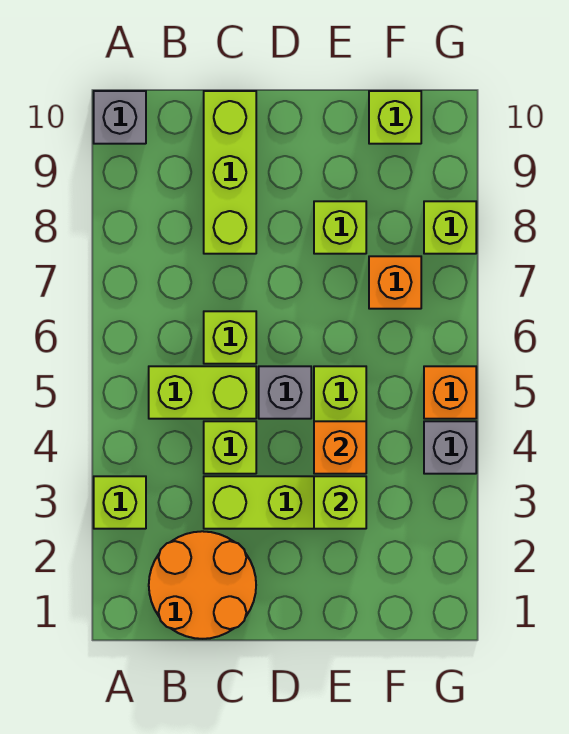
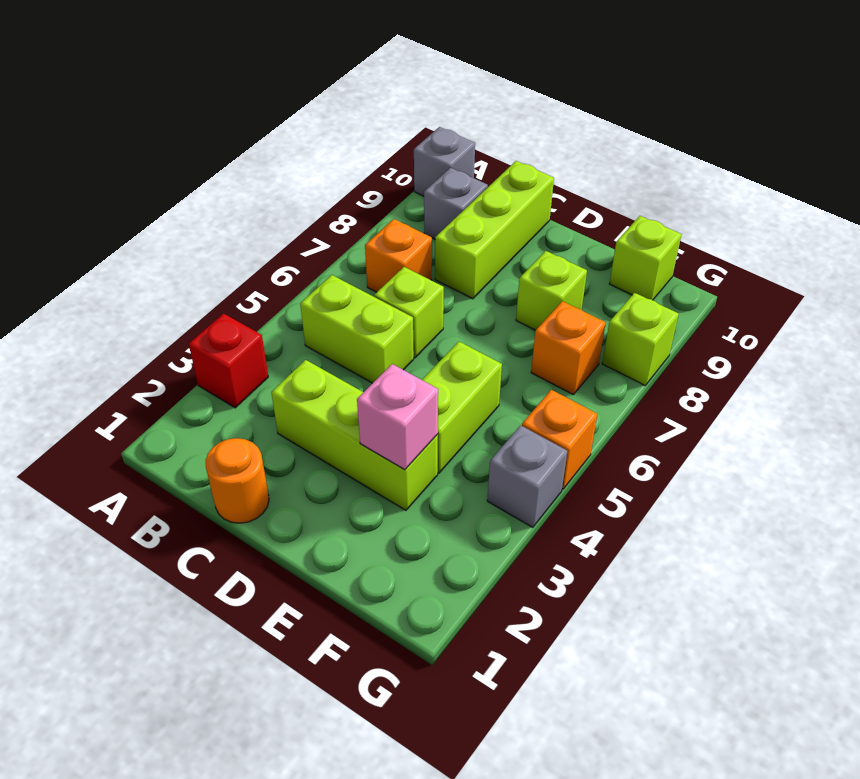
lime 1x1 brick [94,476,146,529] -> red 1x1 brick [189,314,268,408]
orange 2x2 round brick [149,531,256,639] -> orange 1x1 round brick [206,438,269,523]
lime 1x1 brick [204,421,256,474] -> none
grey 1x1 brick [259,366,311,419] -> grey 1x1 brick moved to [424,168,488,239]
lime 1x1 brick [314,476,366,529] -> pink 1x1 brick [357,364,438,470]
orange 1x1 brick [314,421,366,474] -> orange 1x1 brick moved to [365,219,432,292]

